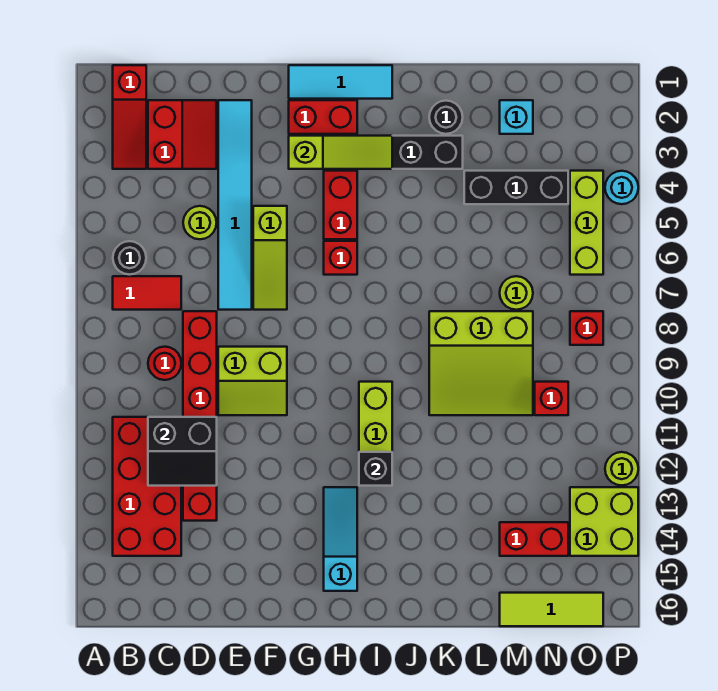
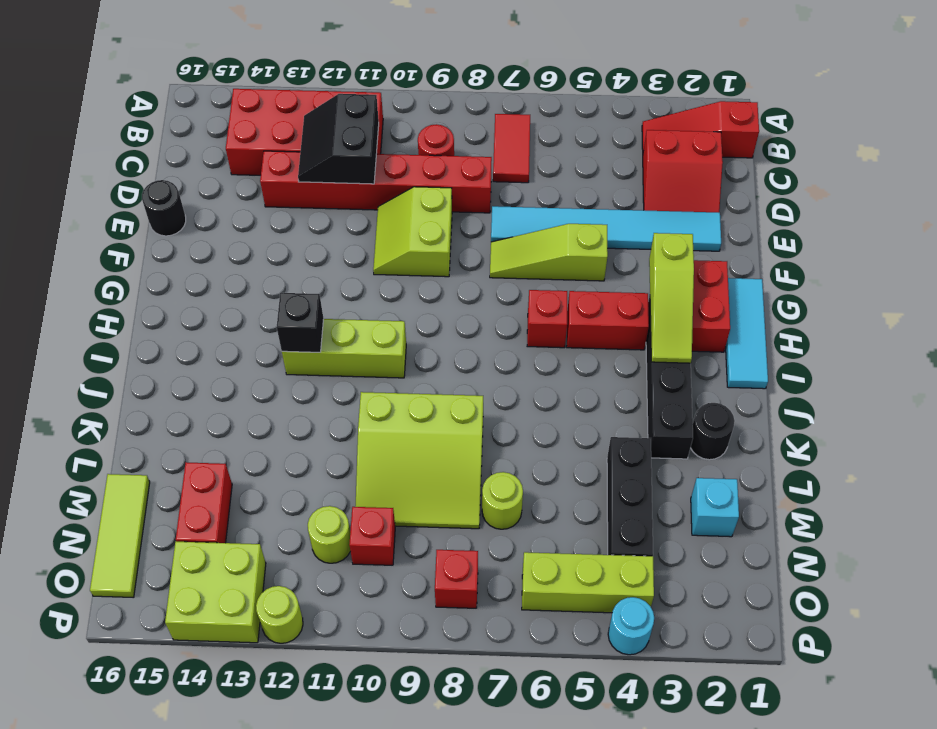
black 1x1 round brick [113,241,146,275] -> black 1x1 round brick moved to [142,180,186,236]
lime 1x1 round brick [183,206,217,239] -> lime 1x1 round brick moved to [308,506,351,563]
cyan 1x3 slope [324,487,357,591] -> none
lime 3x3 slope [429,311,533,415] -> lime 3x3 slope turned to [355,392,483,529]

